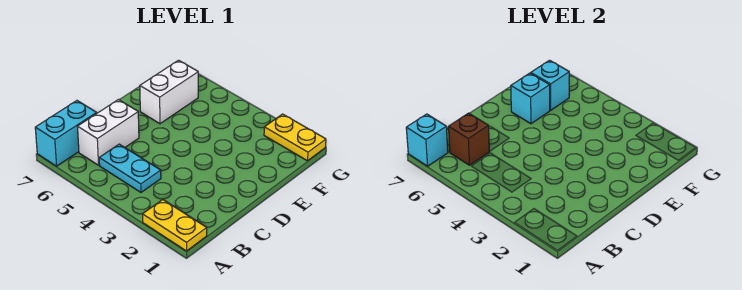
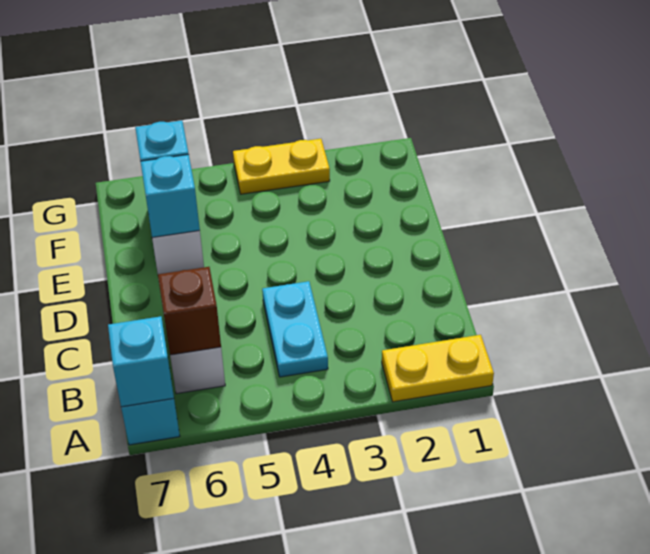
cyan 1x2 plate [99,144,161,192] -> cyan 1x2 plate turned to [262,281,328,377]
yellow 1x2 plate [264,114,326,161] -> yellow 1x2 plate moved to [233,139,330,194]

